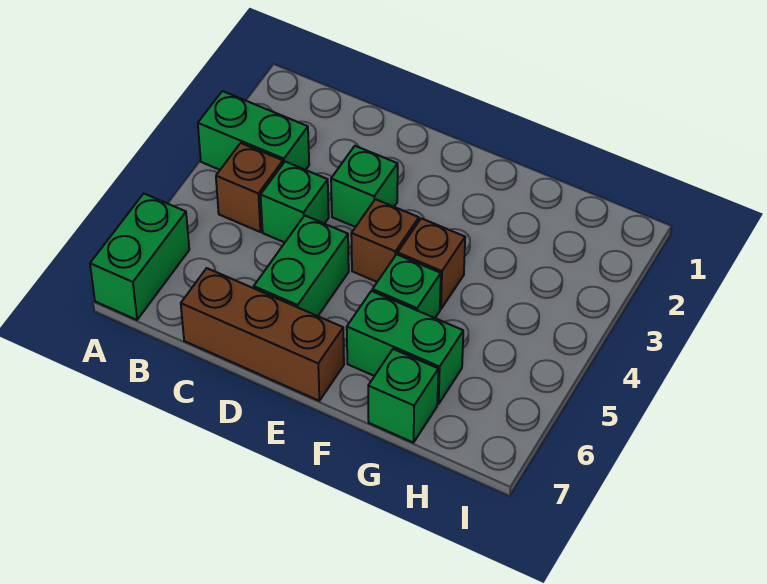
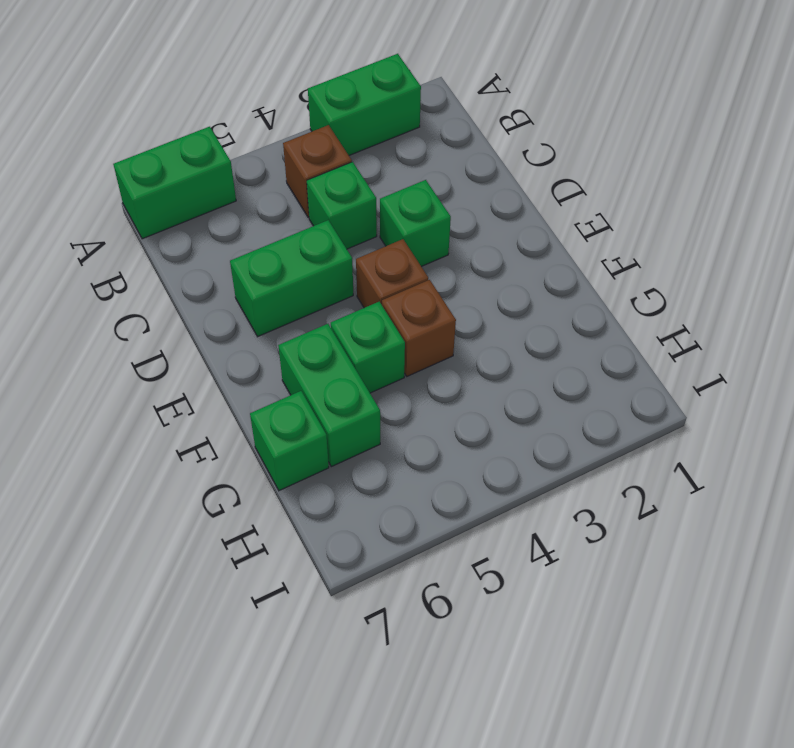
green 1x2 brick [198,91,309,170] -> green 1x2 brick turned to [308,54,421,155]
brown 1x3 brick [181,268,344,401] -> none

